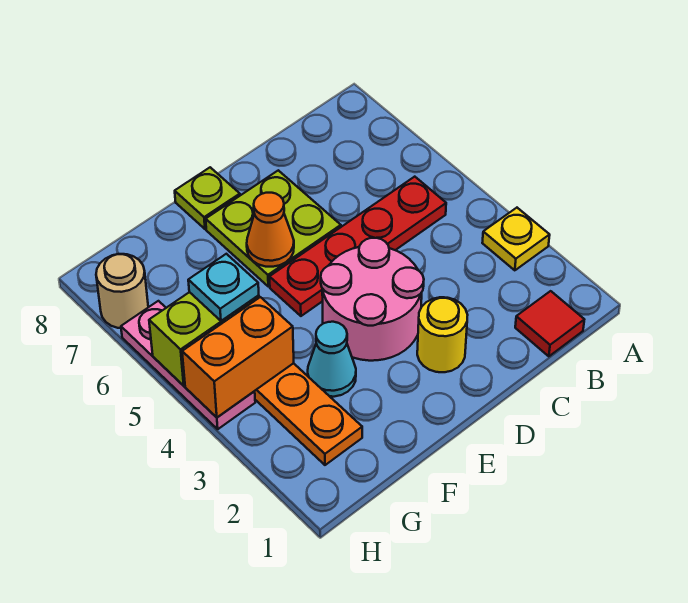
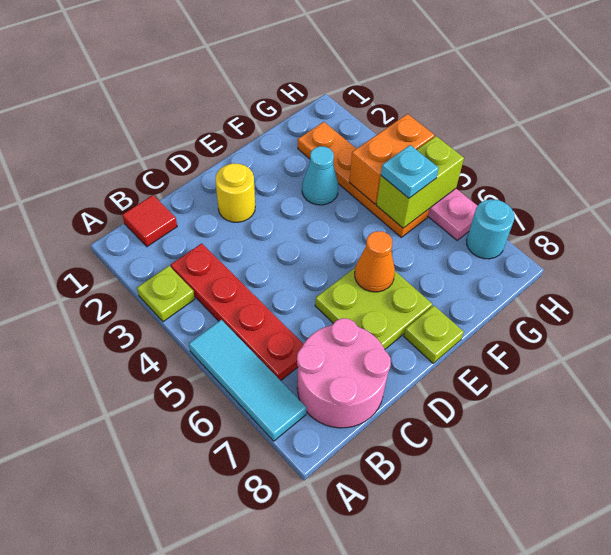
yellow 1x1 plate [482,208,550,270] -> lime 1x1 plate [137,266,195,322]
none -> cyan 1x3 tile [189,320,306,441]
red 1x4 plate [270,177,446,316] -> red 1x4 plate turned to [171,243,303,381]
pink 2x2 round brick [321,238,424,361] -> pink 2x2 round brick moved to [297,318,391,428]
tan 1x1 round brick [96,254,148,328] -> cyan 1x1 round brick [467,199,515,259]

